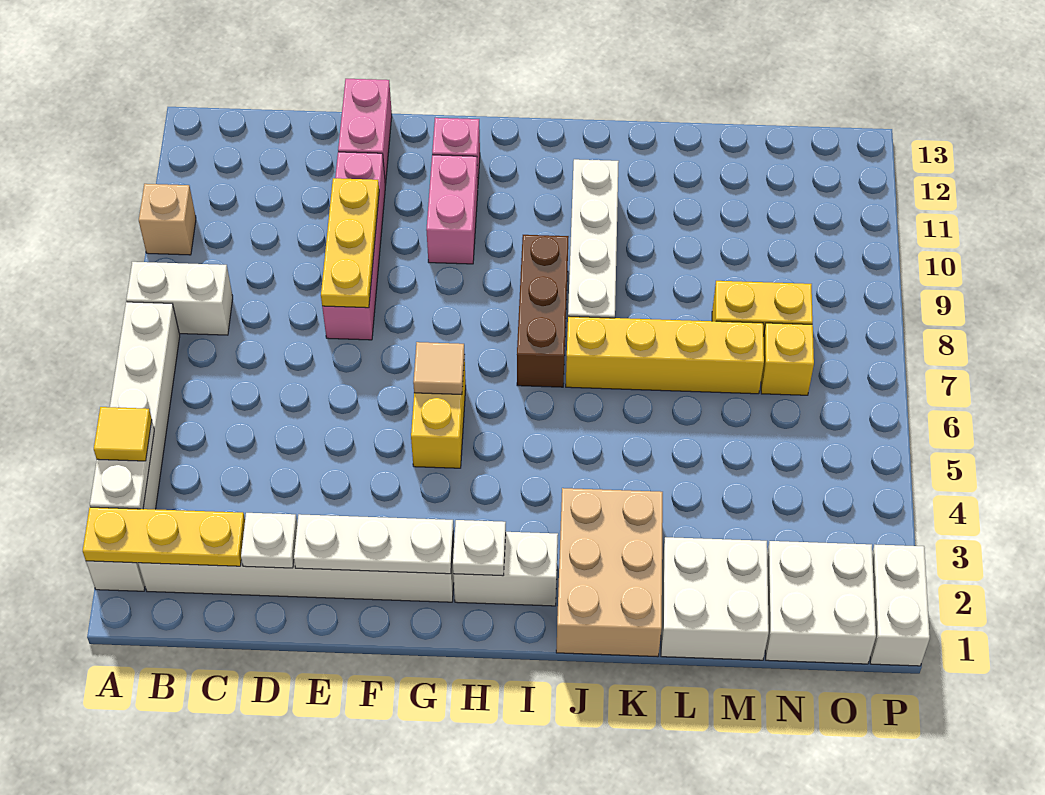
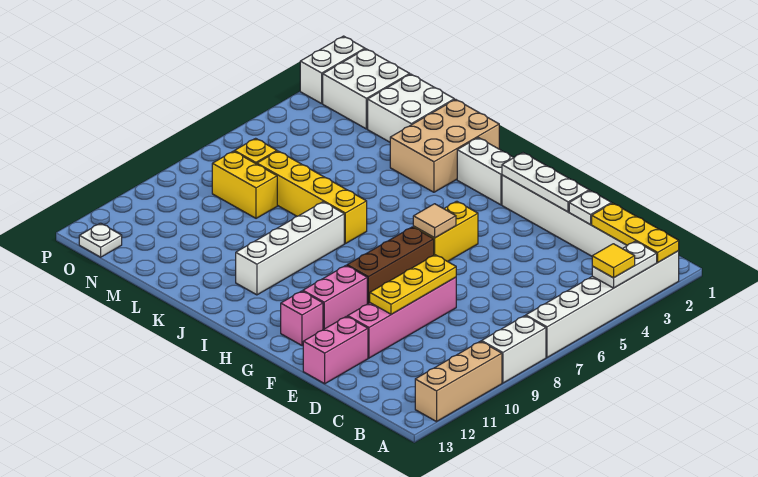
white 1x2 brick [126,262,233,335] -> white 1x2 brick turned to [482,316,546,383]
tan 1x1 brick [139,184,196,255] -> tan 1x3 brick [415,341,502,422]
white 1x1 plate [453,520,506,576] -> white 1x1 plate moved to [79,223,122,257]
brown 1x3 brick [517,235,569,387] -> brown 1x3 brick moved to [347,227,434,304]

